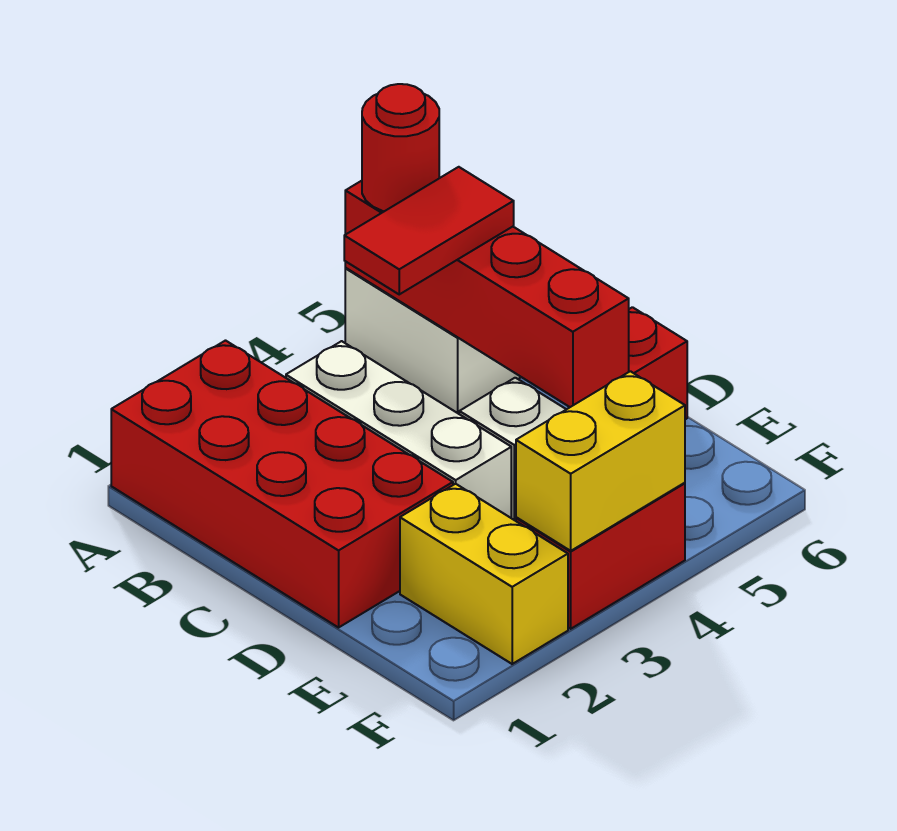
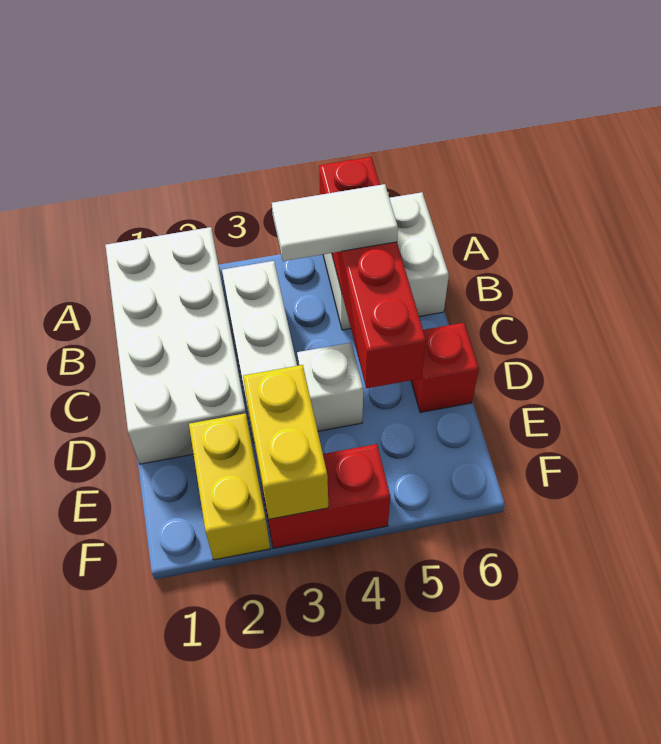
red 2x4 brick [111,341,453,628] -> white 2x4 brick [105,227,246,464]
red 1x1 round brick [362,84,439,211] -> none
red 1x2 tile [344,167,514,294] -> white 1x2 tile [272,184,398,261]
yellow 1x2 brick [516,371,685,551] -> yellow 1x2 brick turned to [243,365,328,519]

